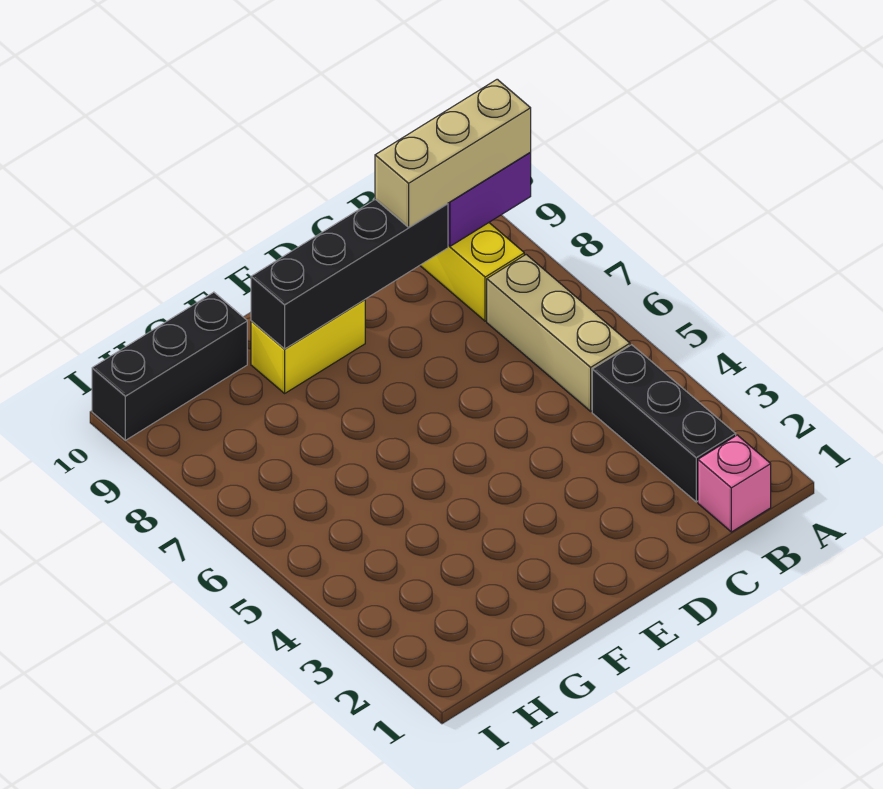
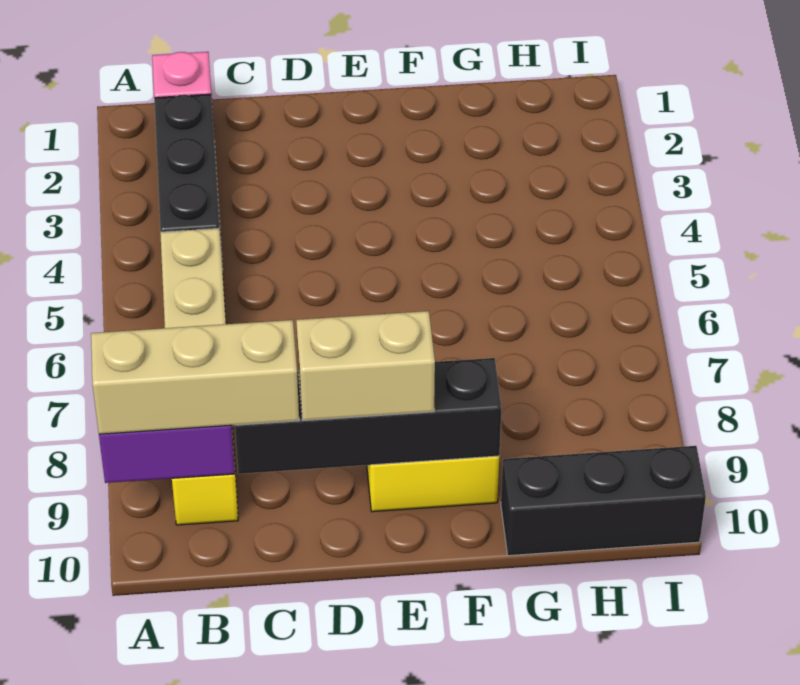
none -> tan 1x2 brick [296,311,435,421]

